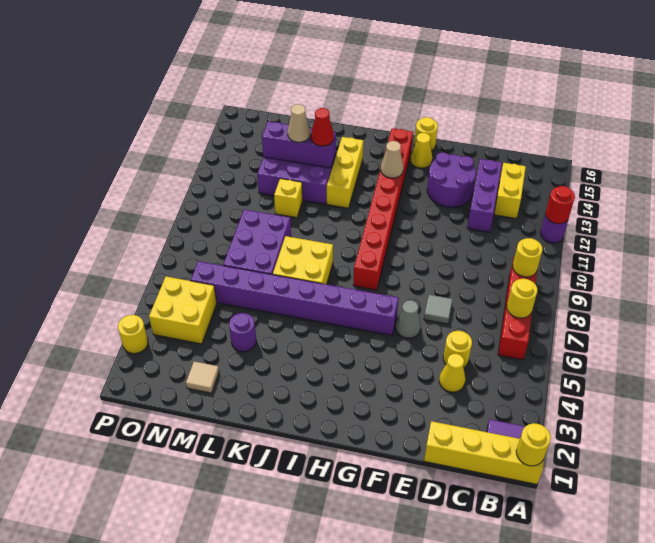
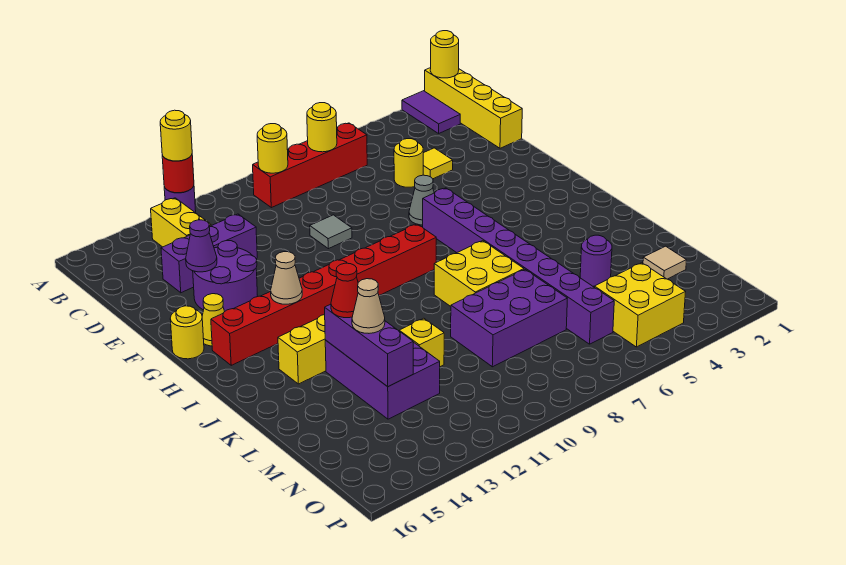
yellow 1x2 brick [494,163,526,218] -> yellow 1x2 brick turned to [151,198,211,247]
yellow 1x1 cone [439,354,465,392] -> yellow 1x1 tile [423,148,453,179]
grey 1x1 tile [424,295,453,324] -> grey 1x1 tile moved to [310,215,352,249]
none -> purple 1x1 cone [186,220,217,272]
yellow 1x1 round brick [118,315,148,354] -> yellow 1x1 round brick moved to [160,110,192,161]

